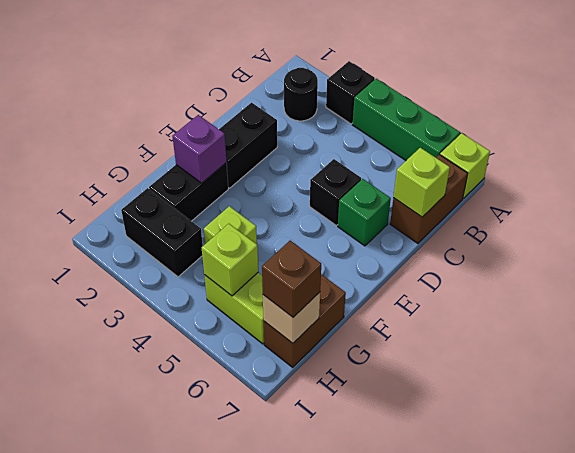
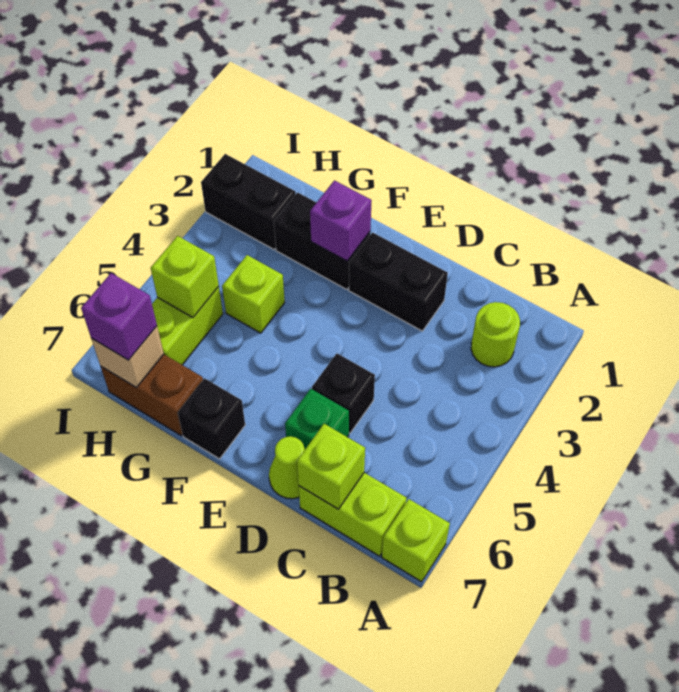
black 1x1 brick [326,61,375,124] -> black 1x1 brick moved to [178,378,245,459]
green 1x3 brick [353,79,460,160] -> none
black 1x1 round brick [284,68,318,121] -> lime 1x1 round brick [471,302,520,367]
brown 1x2 brick [390,155,468,243] -> lime 1x2 brick [299,473,407,556]
none -> lime 1x1 cone [269,436,305,499]
black 1x2 brick [121,188,203,277] -> black 1x2 brick turned to [201,154,296,249]
brown 1x1 brick [262,241,321,317] -> purple 1x1 brick [81,273,157,360]

